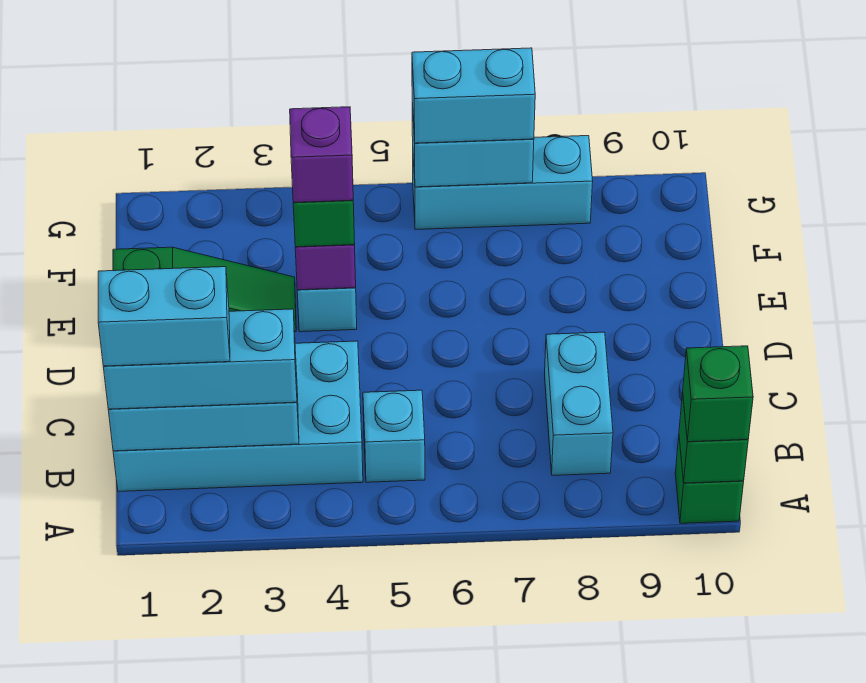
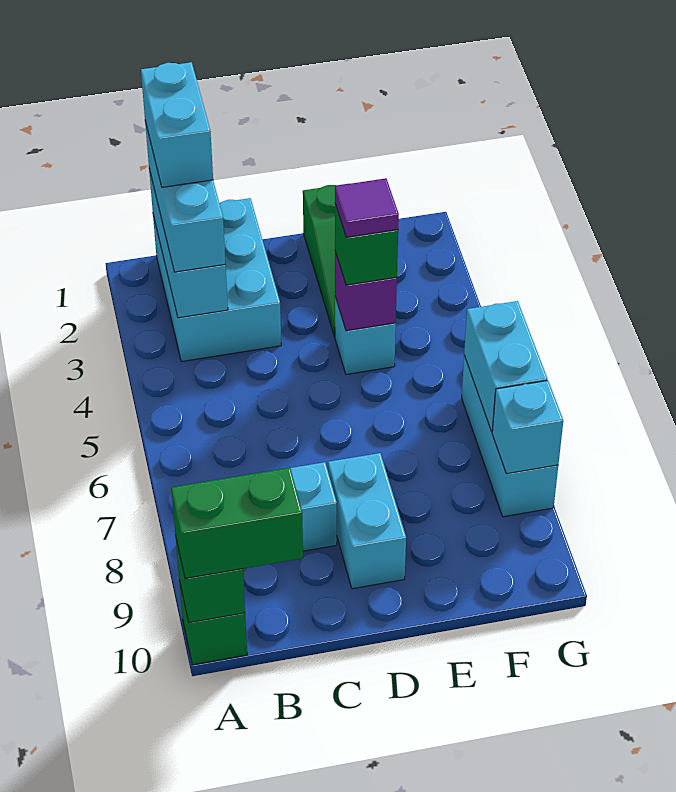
green 1x1 brick [683,346,753,442] -> green 1x2 brick [171,468,303,579]
cyan 2x4 brick [113,341,363,491] -> cyan 2x3 brick [153,198,281,362]
cyan 1x1 brick [363,390,425,482] -> cyan 1x1 brick moved to [492,381,563,474]
purple 1x1 brick [290,107,353,202] -> purple 1x1 tile [335,178,399,237]
cyan 1x2 brick [412,48,535,143] -> cyan 1x2 brick moved to [328,453,406,589]

